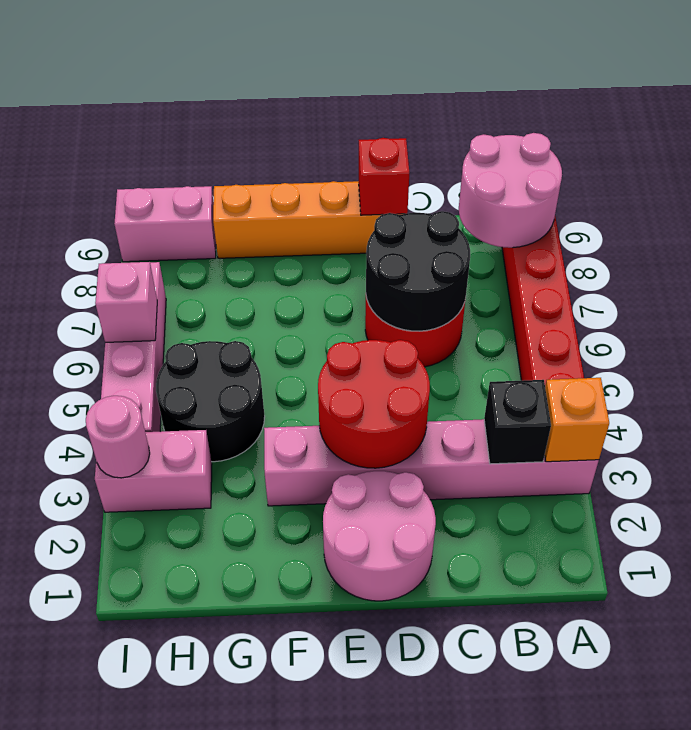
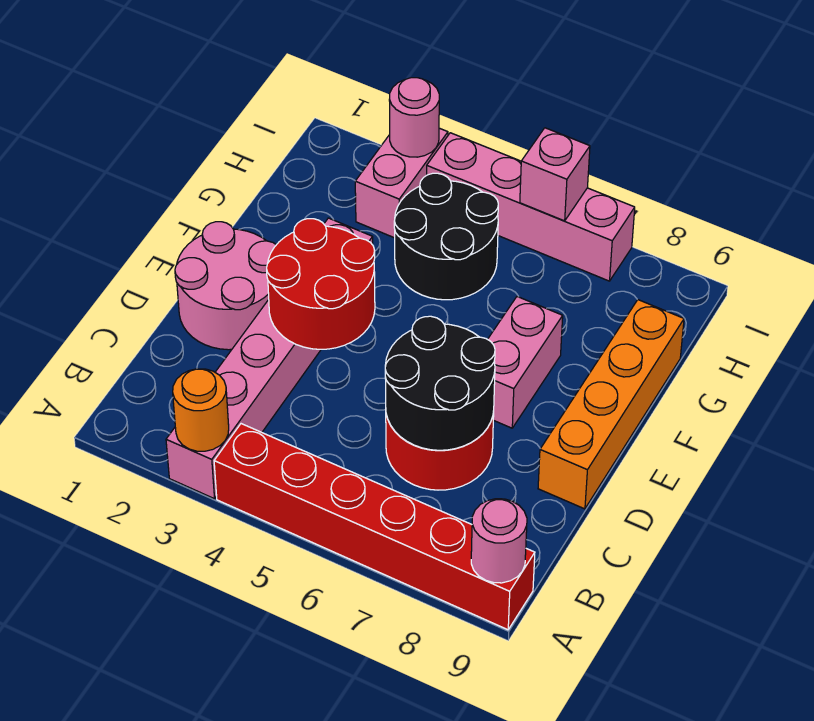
orange 1x1 brick [545,378,609,462] -> orange 1x1 round brick [173,369,229,451]
pink 2x2 round brick [459,133,562,248] -> pink 1x1 round brick [471,499,527,583]
black 1x1 brick [484,380,551,464] -> none
red 1x1 brick [358,138,409,215] -> none
pink 1x2 brick [114,186,216,262] -> pink 1x2 brick moved to [488,297,563,428]

